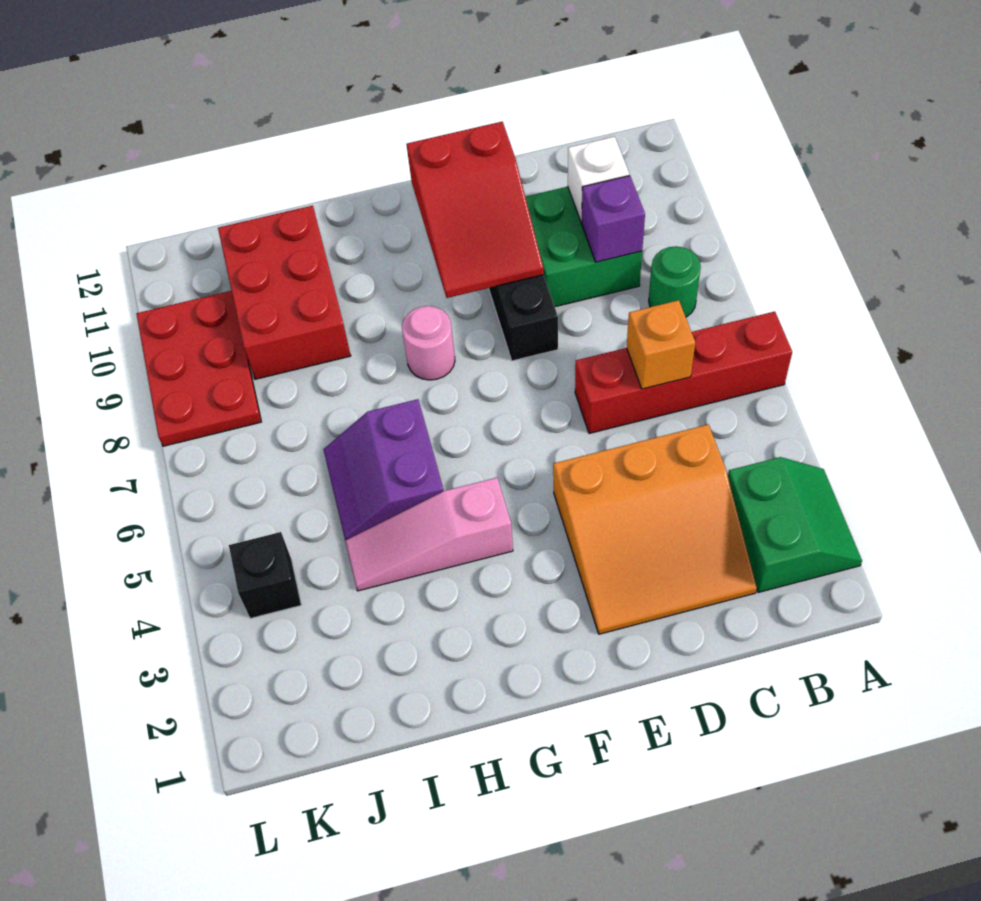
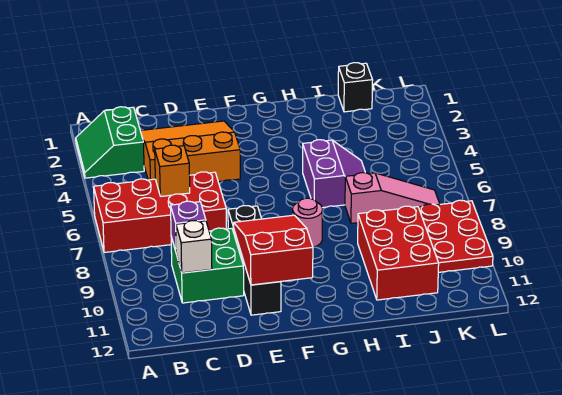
red 1x4 brick [575,312,792,434] -> red 2x4 brick [94,172,226,253]
green 1x1 round brick [649,246,701,317] -> none
pink 1x3 slope [345,478,513,591] -> pink 1x3 slope moved to [345,173,440,224]
black 1x1 brick [229,532,301,618] -> black 1x1 brick moved to [338,63,373,112]

